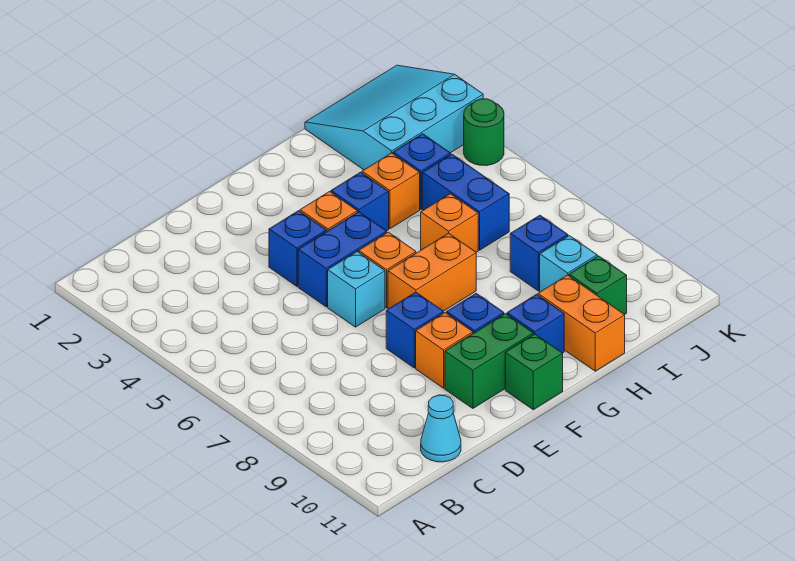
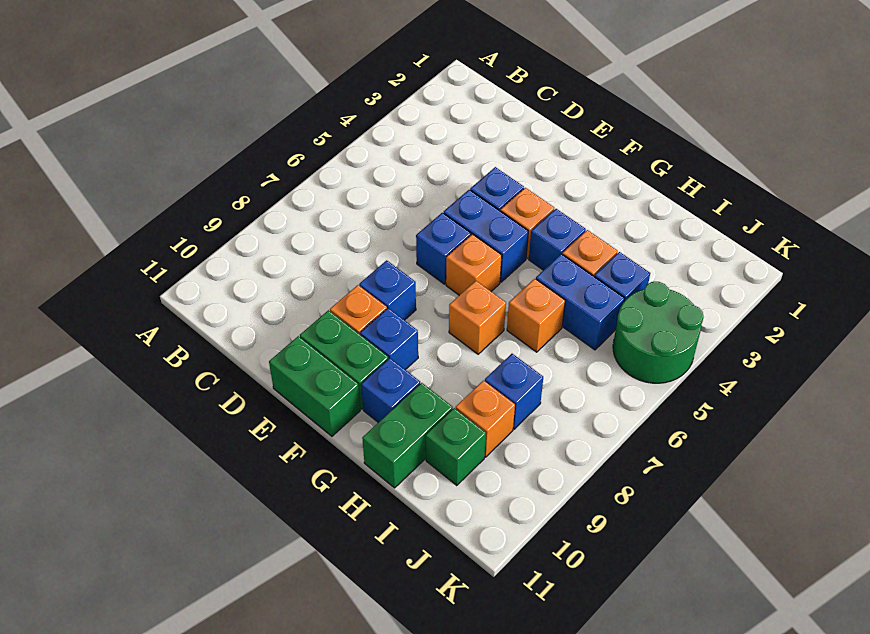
cyan 1x1 cone [421,395,461,462] -> none
cyan 1x1 brick [328,252,385,327] -> blue 1x1 brick [416,213,471,284]
orange 1x2 brick [388,233,476,311] -> orange 1x1 brick [449,281,506,354]
green 1x1 brick [505,334,563,409] -> green 1x2 brick [269,336,360,436]
orange 1x2 brick [538,275,625,371] -> green 1x2 brick [362,383,453,488]
cyan 3x3 slope [305,65,483,170] -> none
blue 1x2 brick [422,154,509,250] -> blue 1x2 brick turned to [536,254,625,350]
cyan 1x1 brick [540,236,597,292] -> orange 1x1 brick [456,381,515,457]
green 1x1 round brick [464,99,504,166] -> green 2x2 round brick [613,282,704,383]

